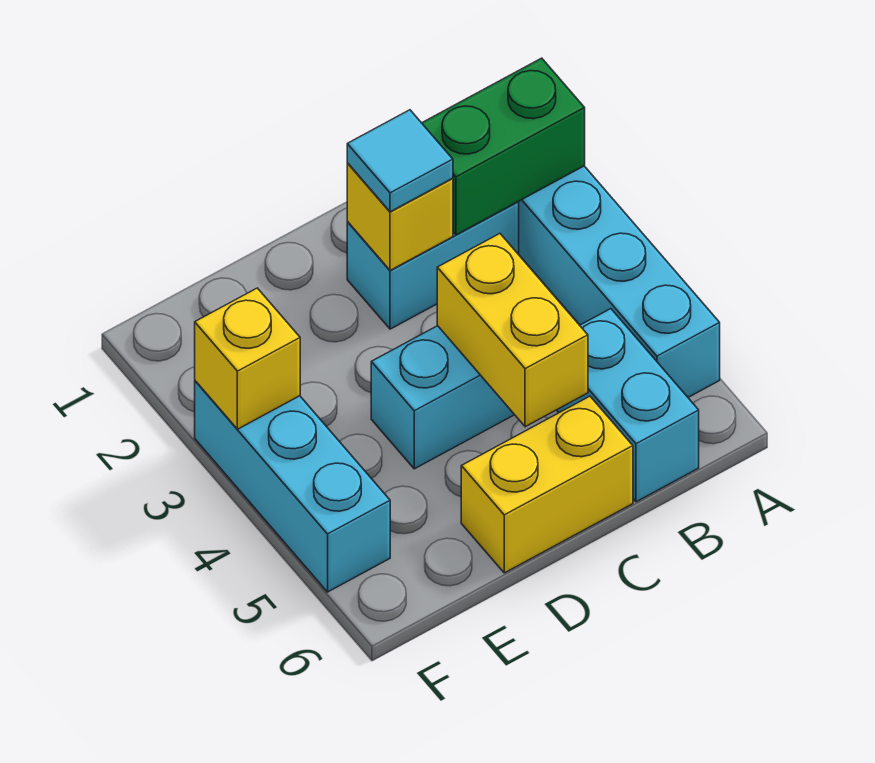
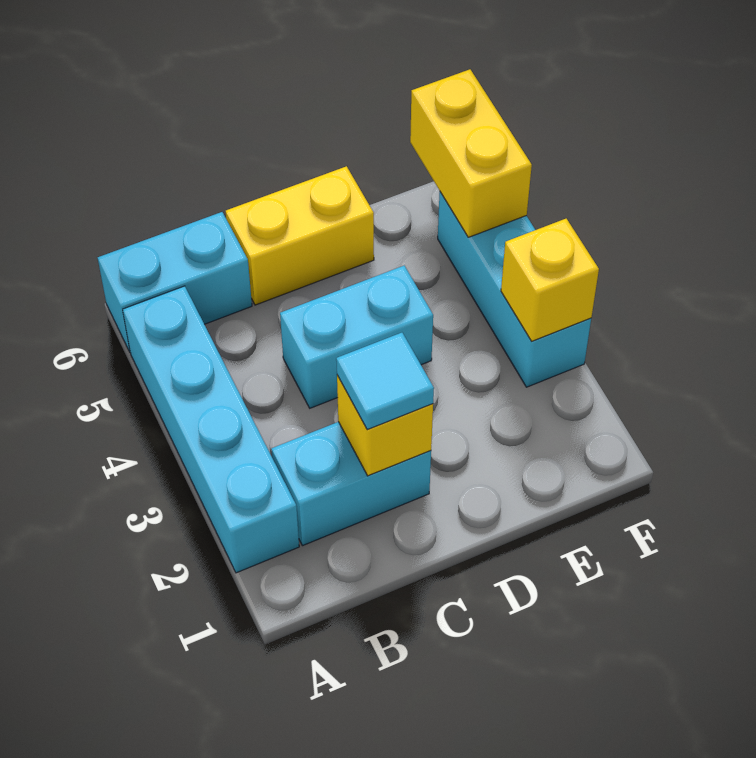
green 1x2 brick [422,58,585,235] -> none
cyan 1x2 brick [557,309,699,502] -> cyan 1x2 brick turned to [98,212,252,352]
yellow 1x2 brick [437,234,588,427] -> yellow 1x2 brick moved to [410,69,532,237]

